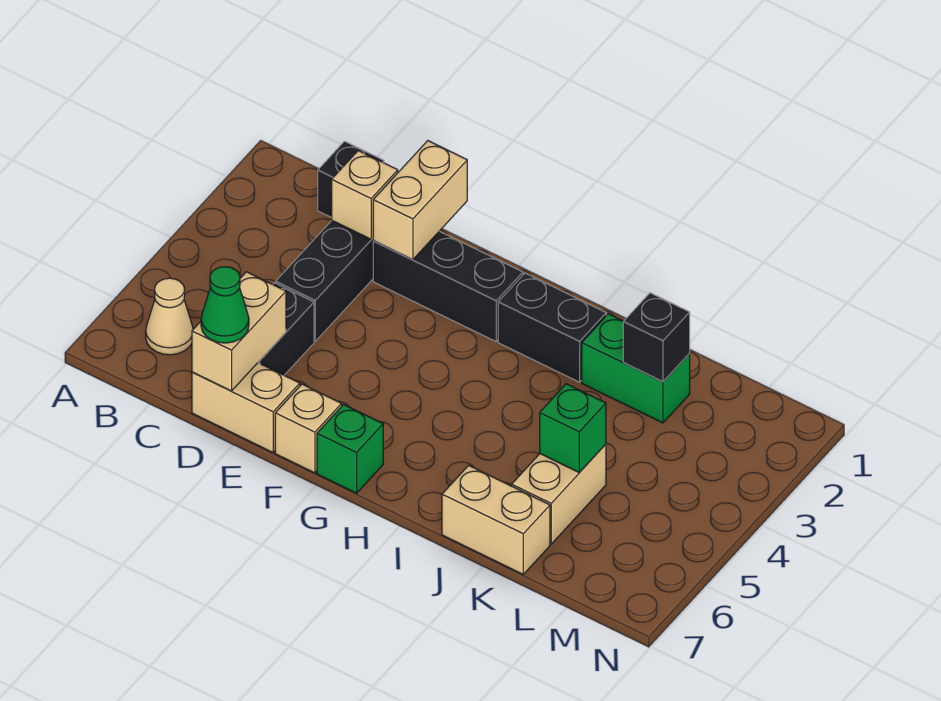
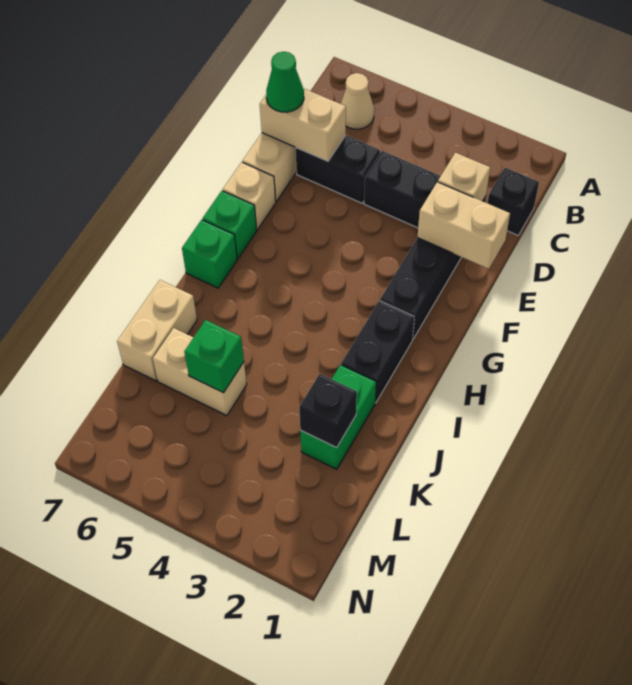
none -> green 1x1 brick [182,220,237,288]

